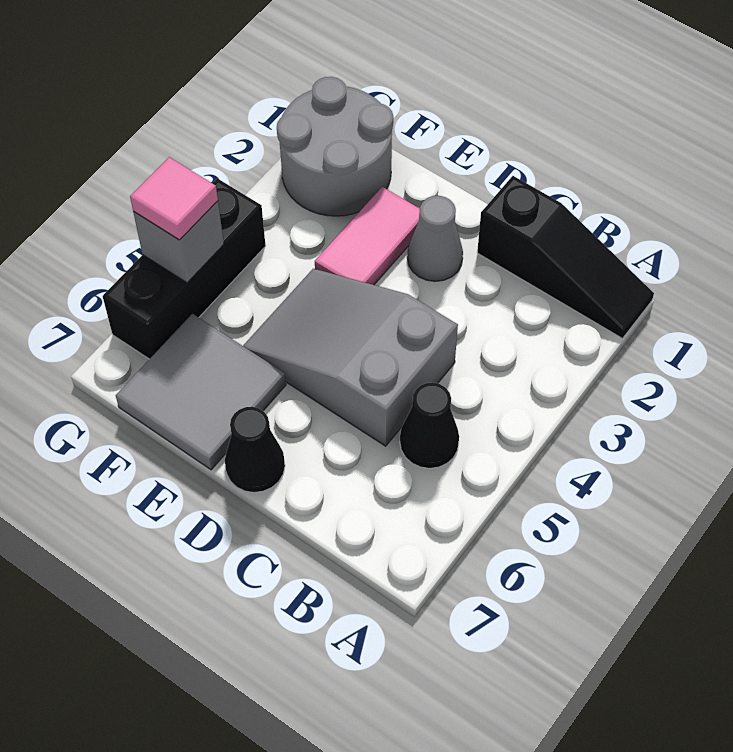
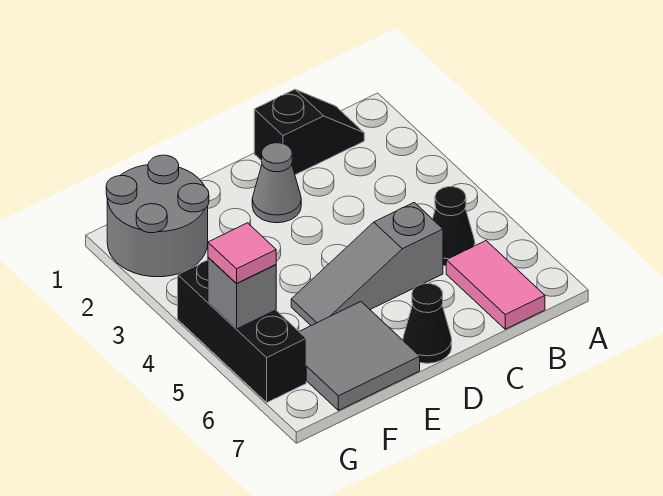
black 1x3 slope [477,176,654,338] -> black 1x2 slope [254,89,364,175]
grey 2x3 slope [243,269,458,446] -> grey 1x3 slope [291,202,443,325]
pink 1x2 tile [315,187,420,285] -> pink 1x2 tile moved to [446,241,545,329]

